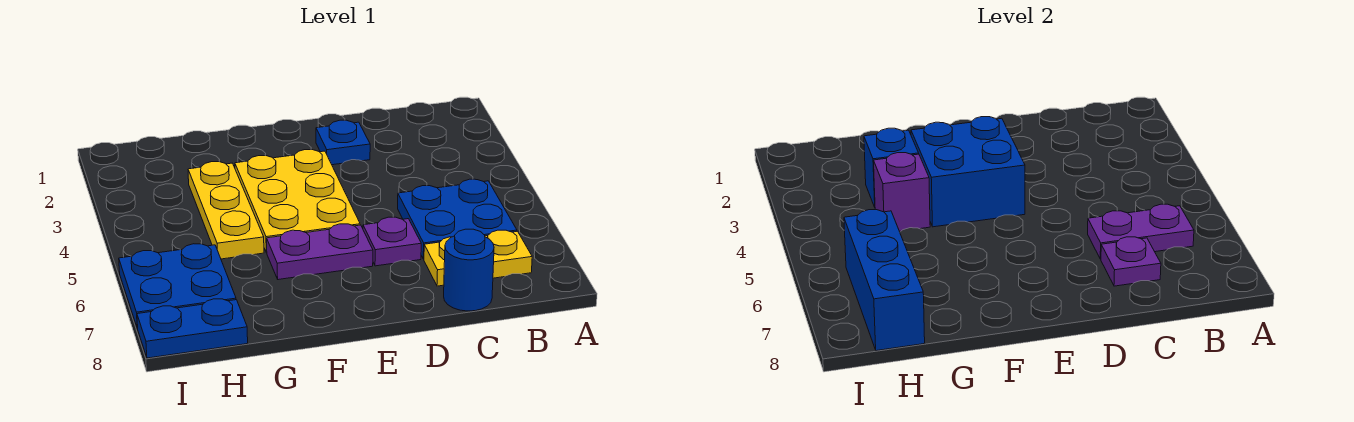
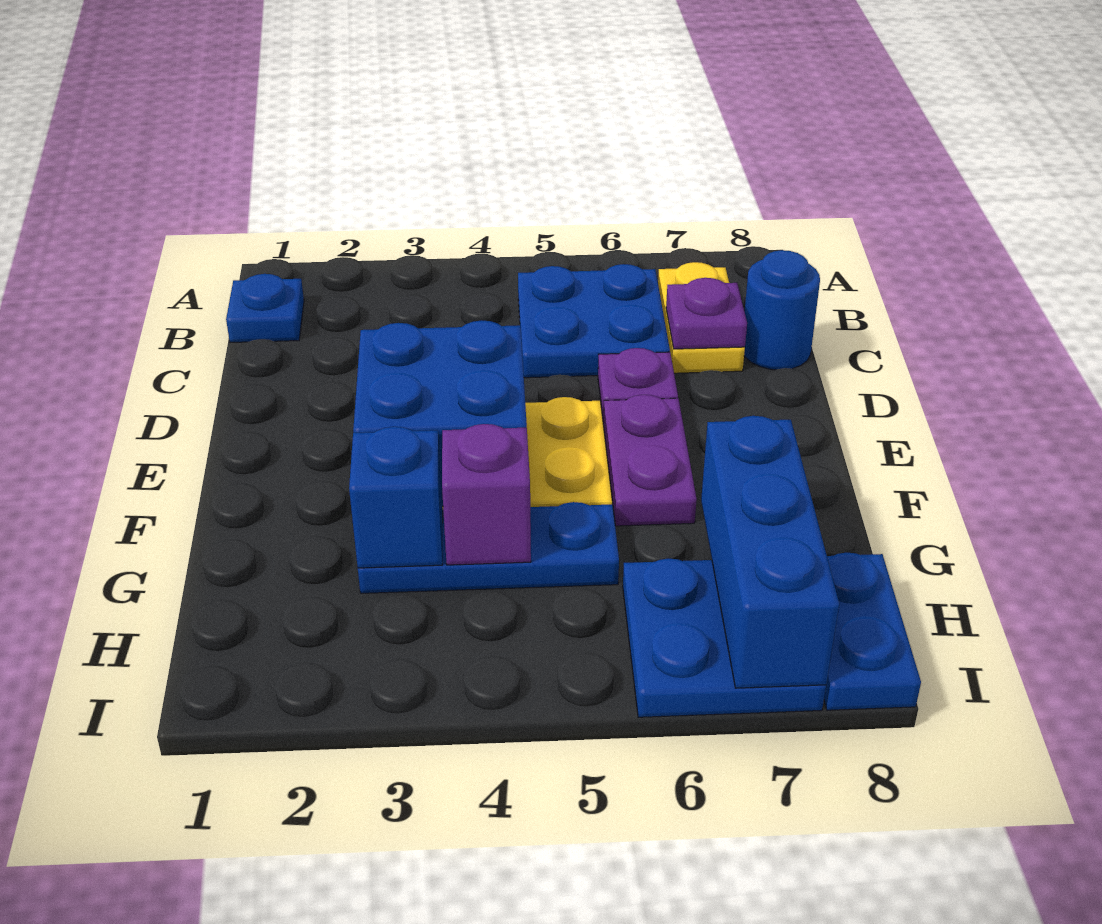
purple 1x2 plate [1088,204,1194,259] -> none
blue 1x1 plate [316,120,370,165] -> blue 1x1 plate moved to [226,274,304,343]
yellow 1x3 plate [188,161,264,259] -> blue 1x3 plate [358,502,619,593]
blue 1x3 brick [844,210,925,351] -> blue 1x3 brick turned to [701,416,839,688]

